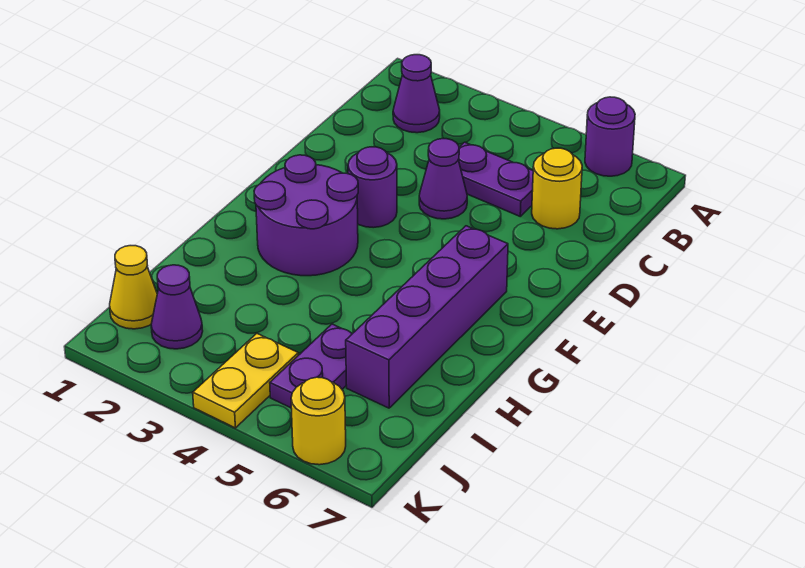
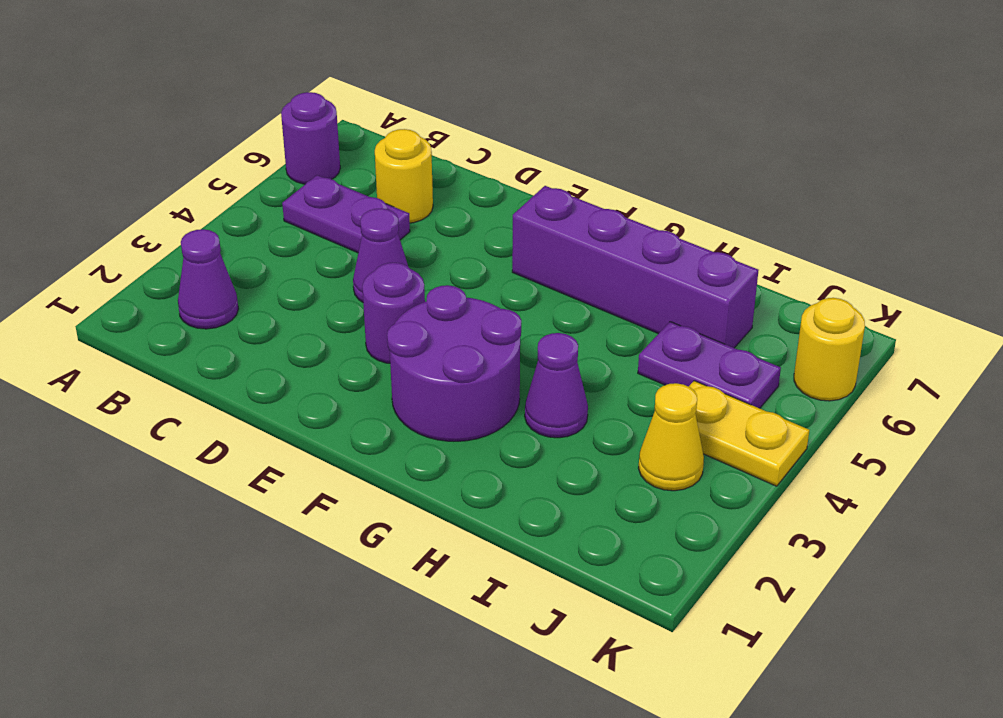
purple 1x2 plate [458,142,533,216] -> purple 1x2 plate turned to [282,175,410,253]
yellow 1x1 cone [110,246,157,329] -> yellow 1x1 cone moved to [638,383,704,491]
purple 1x1 cone [151,265,203,349] -> purple 1x1 cone moved to [525,333,588,438]

